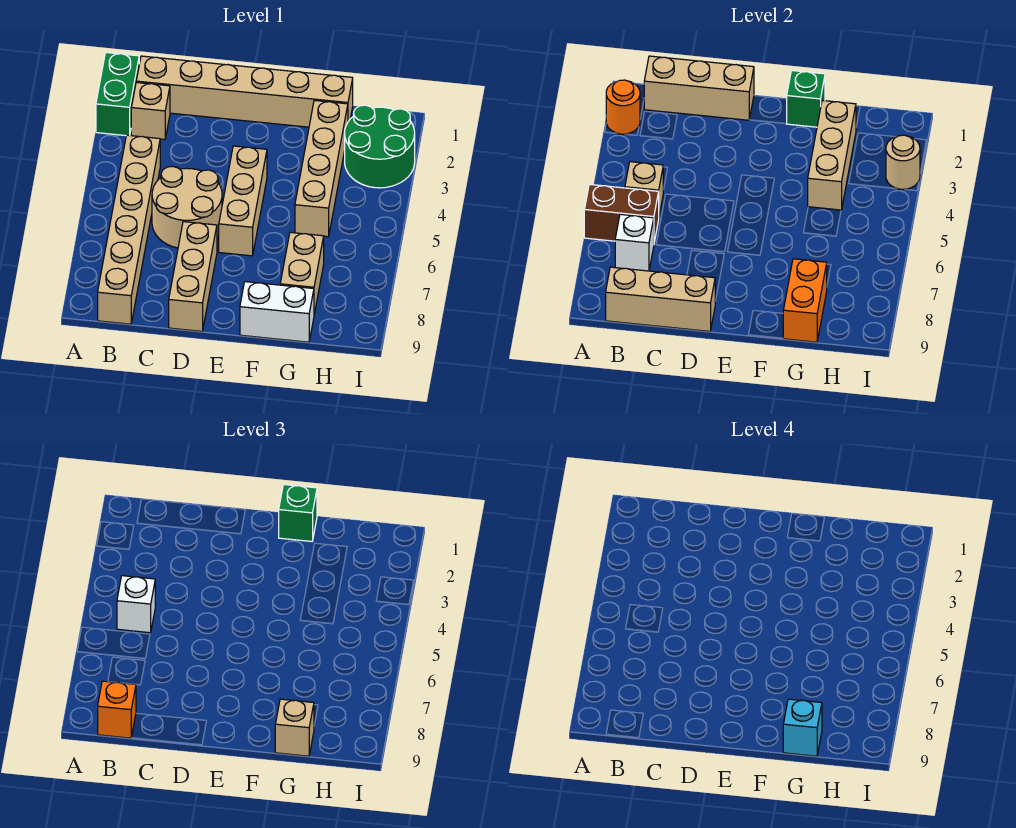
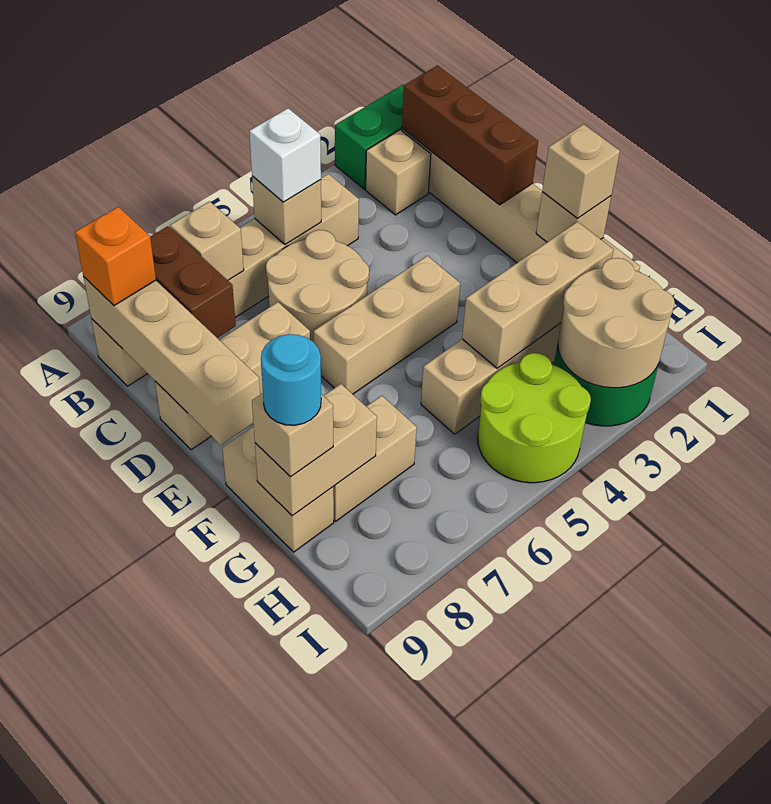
orange 1x1 round brick [606,80,640,134] -> none
brown 1x2 brick [584,184,659,242] -> brown 1x2 brick moved to [150,226,236,338]
tan 1x3 brick [644,56,754,120] -> brown 1x3 brick [402,65,538,205]
white 1x1 brick [615,214,654,271] -> tan 1x1 brick [170,201,244,280]
tan 1x3 brick [606,267,715,331] -> tan 1x4 brick [84,277,260,445]
green 1x1 brick [786,71,825,127] -> tan 1x1 brick [536,192,611,242]
green 1x1 brick [279,485,317,541] -> tan 1x1 brick [542,124,620,218]
white 1x2 brick [240,282,314,342] -> tan 1x2 brick [222,426,334,552]
orange 1x2 brick [783,259,827,342] -> tan 1x2 brick [255,384,377,516]
cyan 1x1 brick [783,699,822,756] -> cyan 1x1 round brick [261,334,321,425]
none -> lime 2x2 round brick [478,353,591,483]
tan 1x1 round brick [886,135,920,189] -> tan 2x2 round brick [558,258,675,388]

